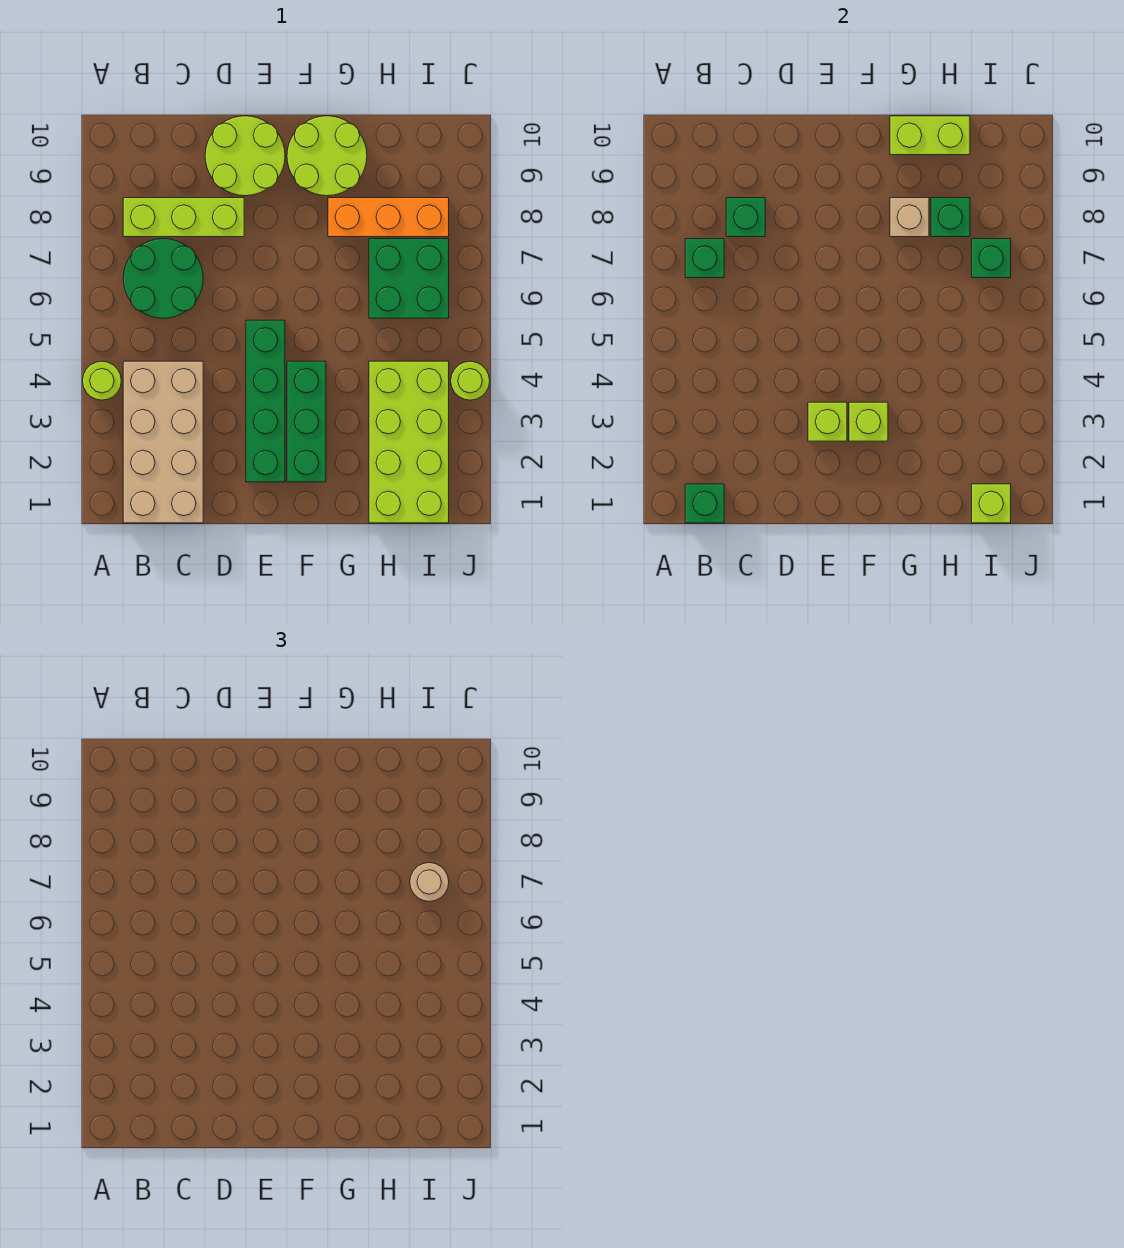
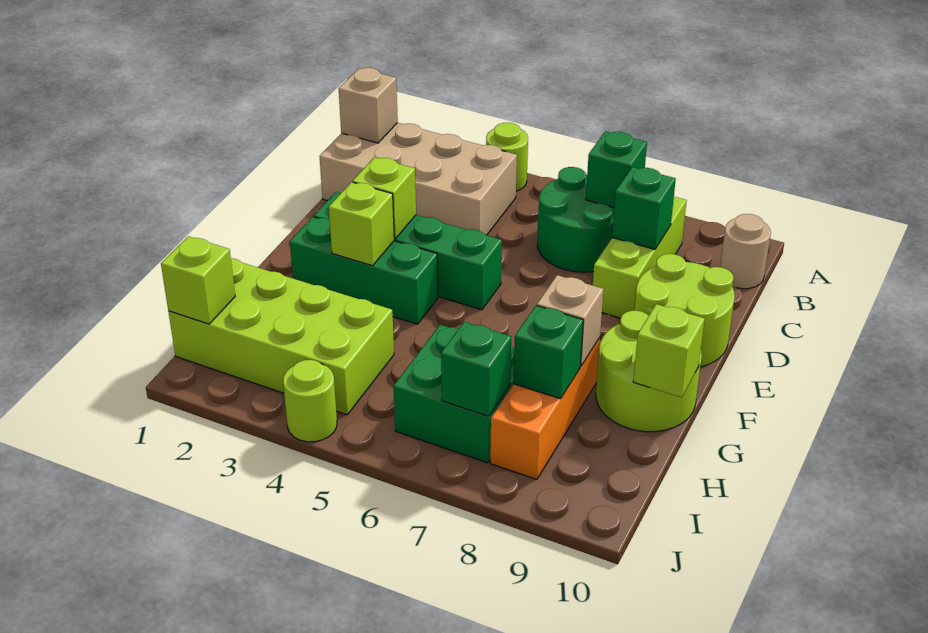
green 1x1 brick [685,484,724,523] -> tan 1x1 brick [339,68,398,143]
lime 1x2 brick [890,116,970,155] -> lime 1x1 brick [633,304,705,397]
tan 1x1 round brick [410,863,449,902] -> tan 1x1 round brick moved to [720,214,771,289]

